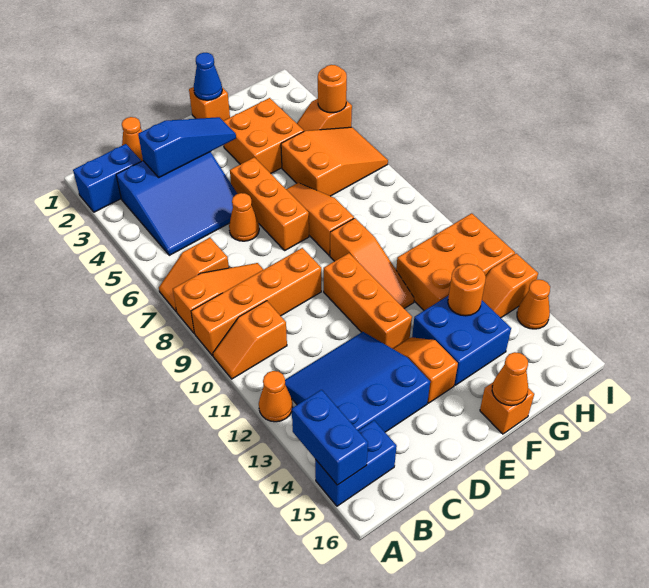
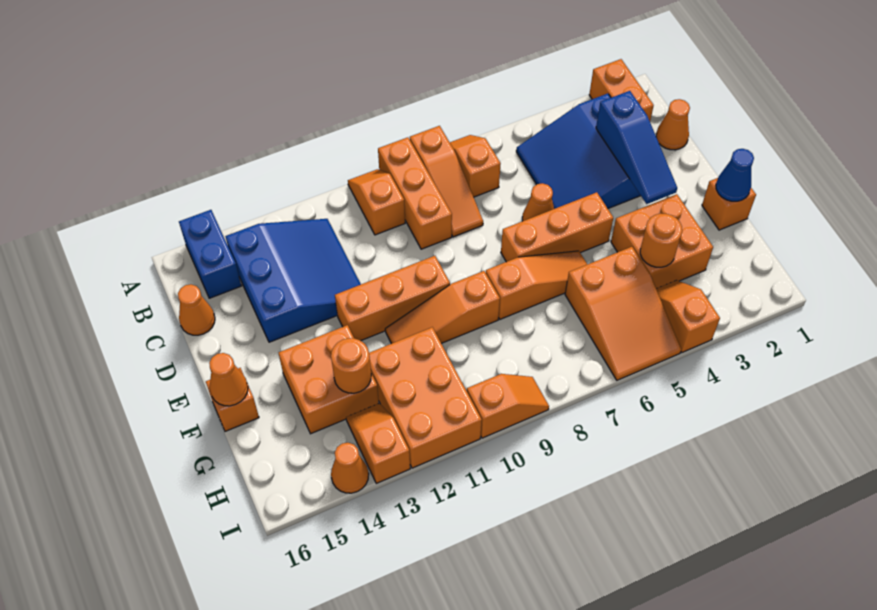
blue 1x2 brick [73,144,141,212] -> orange 1x2 brick [589,59,654,121]
orange 1x4 brick [191,248,321,356] -> orange 1x3 brick [378,137,452,249]
orange 1x1 cone [259,371,293,422] -> orange 1x1 cone moved to [178,284,215,335]
blue 1x2 brick [292,390,368,485] -> none
orange 1x2 slope [393,337,458,403] -> orange 1x2 slope moved to [467,374,549,438]
blue 2x2 brick [412,295,511,385] -> orange 2x2 brick [279,325,379,434]
orange 1x1 round brick [318,65,347,113] -> orange 1x1 round brick moved to [640,213,682,267]

